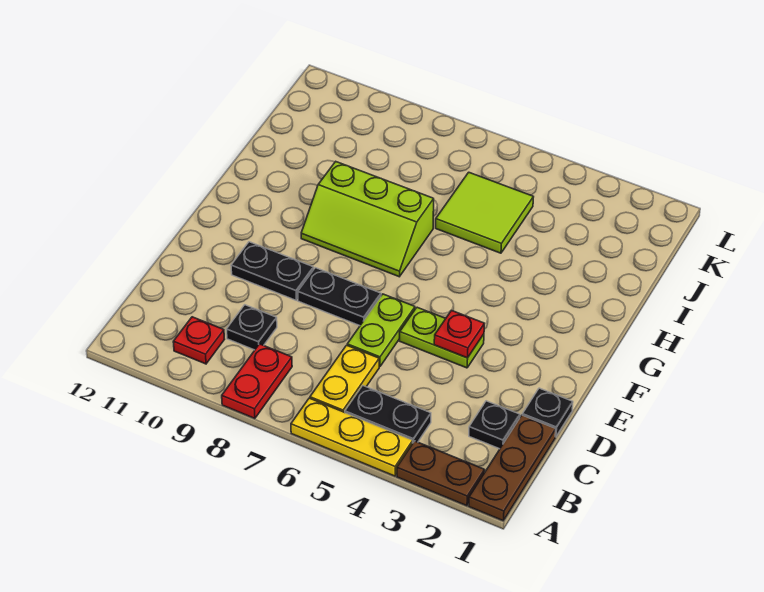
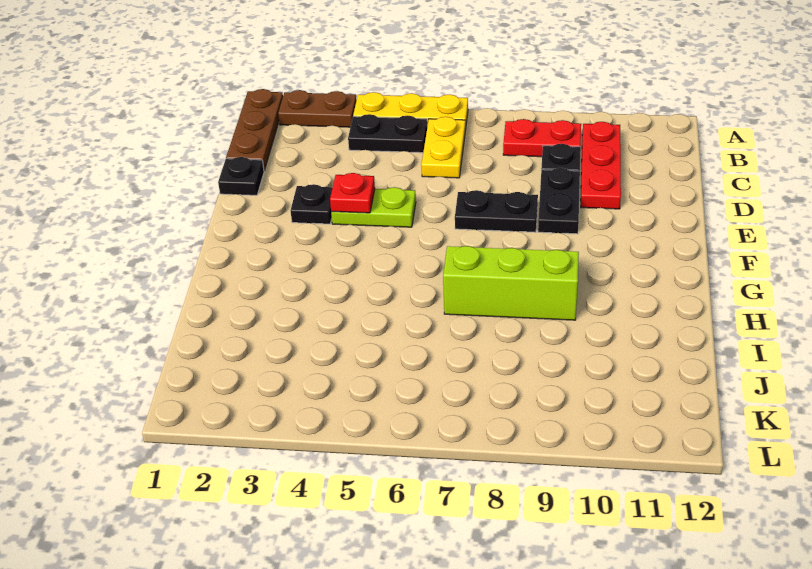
red 1x2 plate [222,344,292,419] -> red 1x2 plate turned to [503,119,581,157]
red 1x1 plate [173,317,225,364] -> red 1x3 plate [581,122,621,209]
black 1x1 plate [469,401,520,449] -> black 1x1 plate moved to [291,184,333,224]
lime 1x2 plate [347,294,415,367] -> none
black 1x2 plate [231,242,314,300] -> black 1x2 plate turned to [538,168,580,234]
lime 2x2 tile [436,172,533,253] -> none

